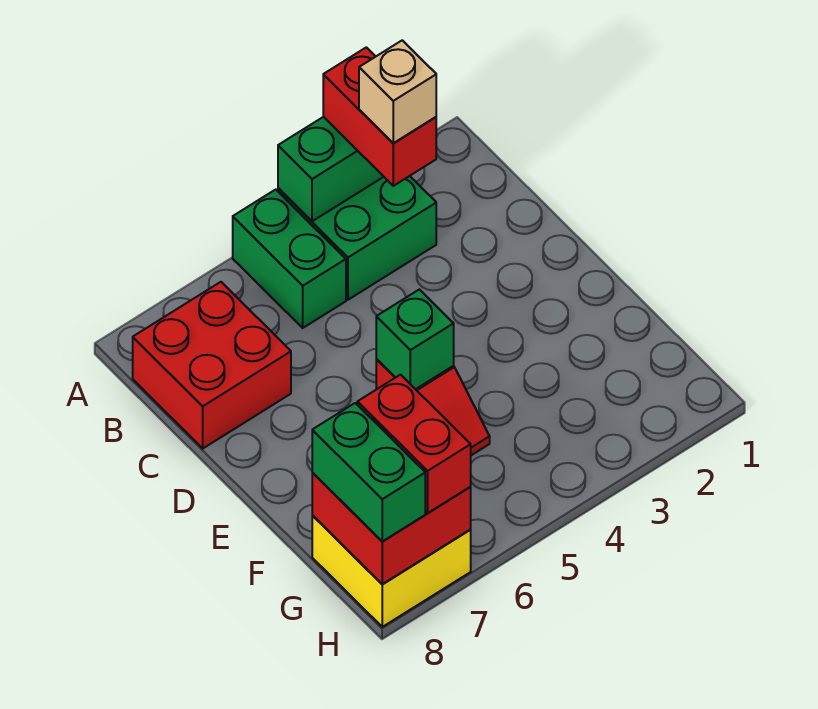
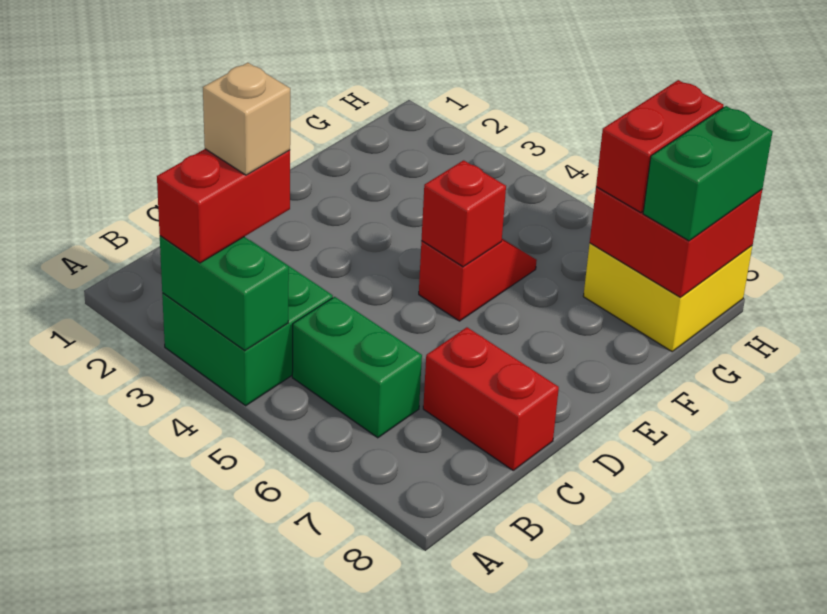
green 1x2 brick [233,190,346,328] -> green 1x2 brick turned to [292,297,422,438]
red 2x2 brick [133,282,291,448] -> red 1x2 brick [423,327,559,470]
green 1x1 brick [376,289,454,389] -> red 1x1 brick [421,160,506,267]

